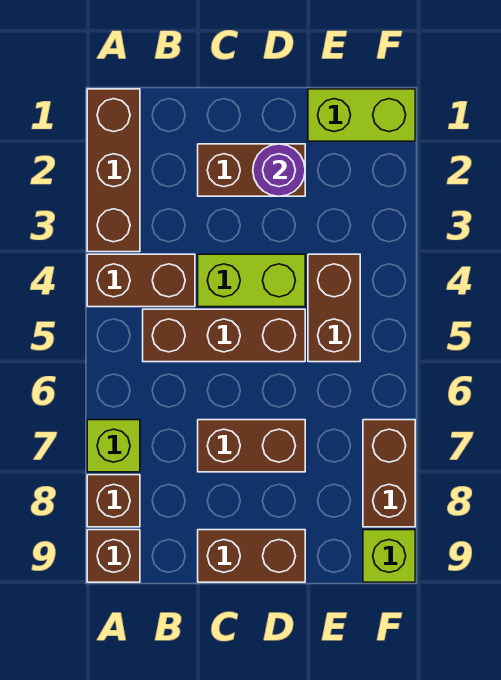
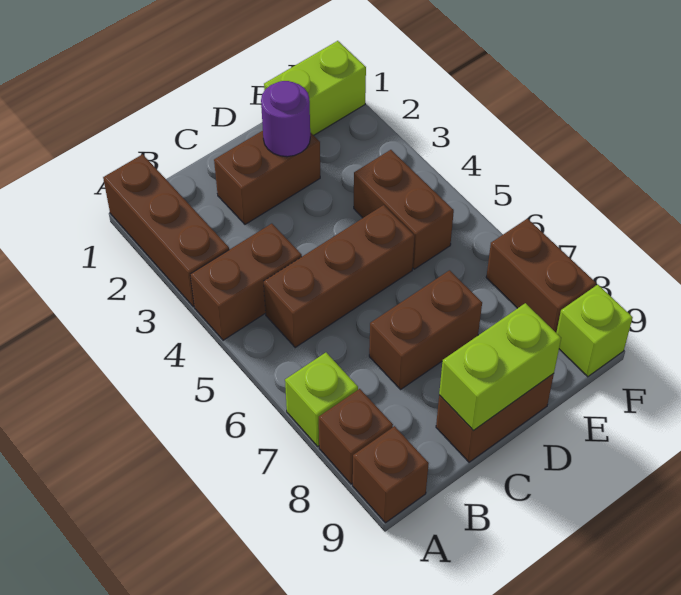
lime 1x2 brick [198,254,305,307] -> lime 1x2 brick moved to [439,303,561,430]

